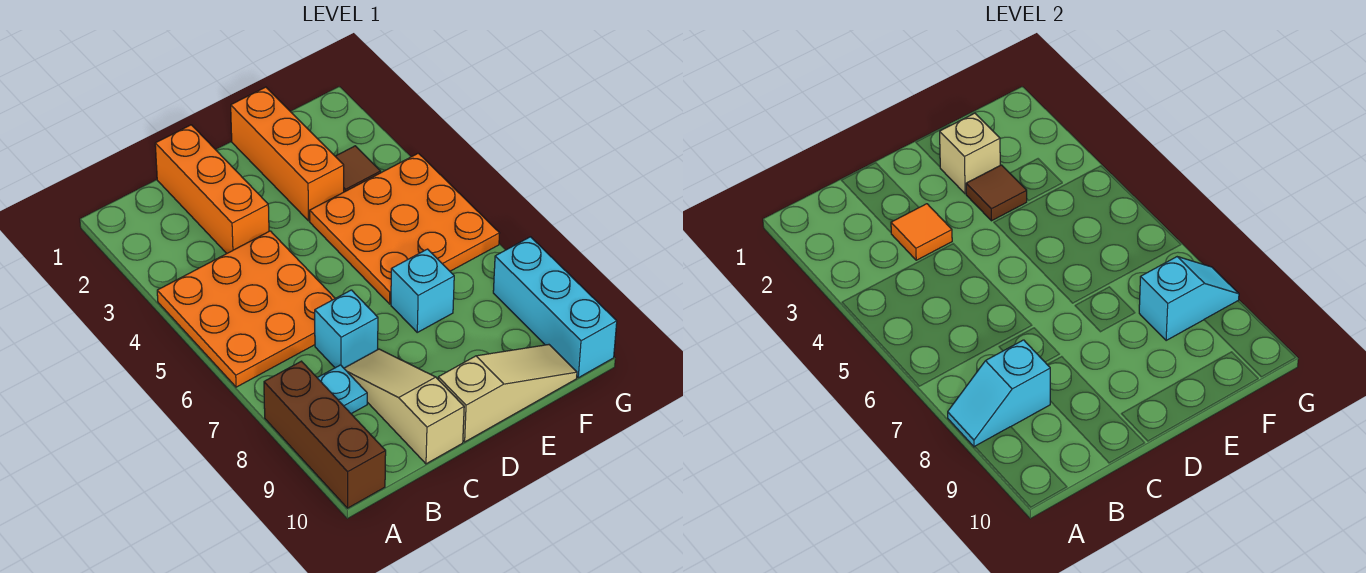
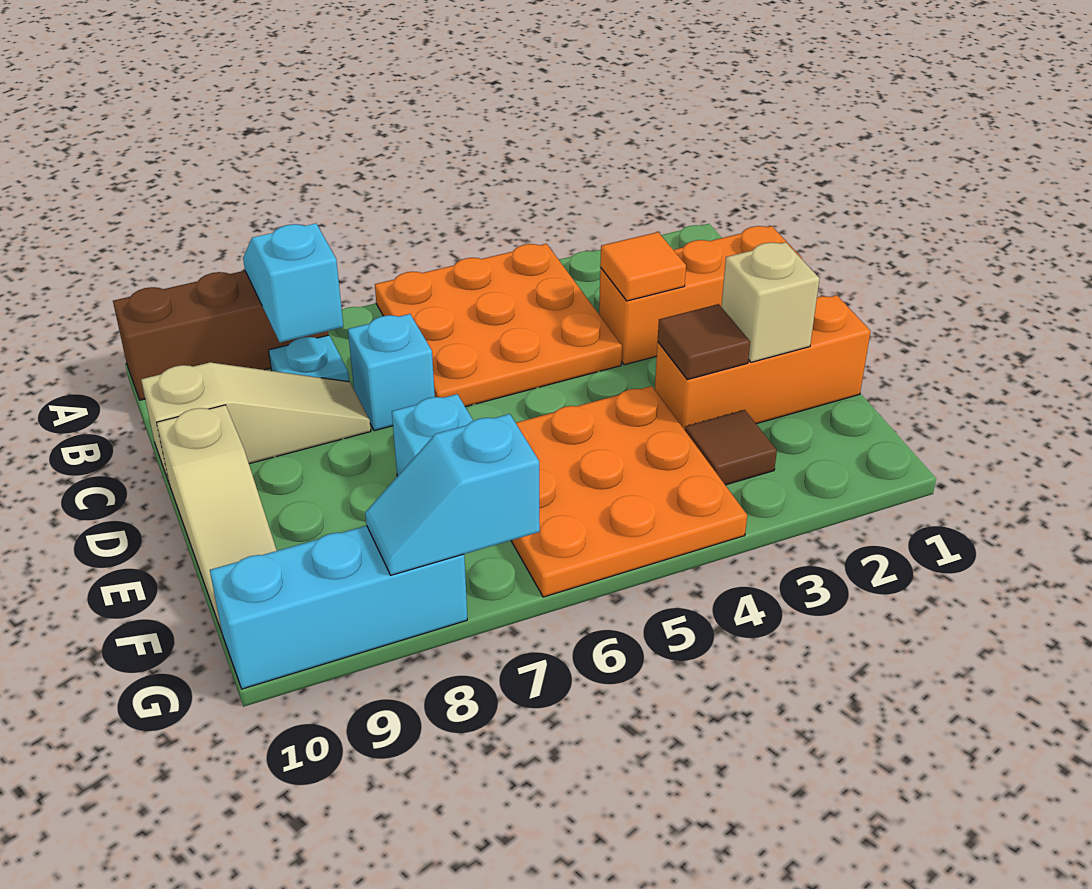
cyan 1x2 slope [1139,257,1239,341] -> cyan 1x2 slope turned to [365,414,540,575]

